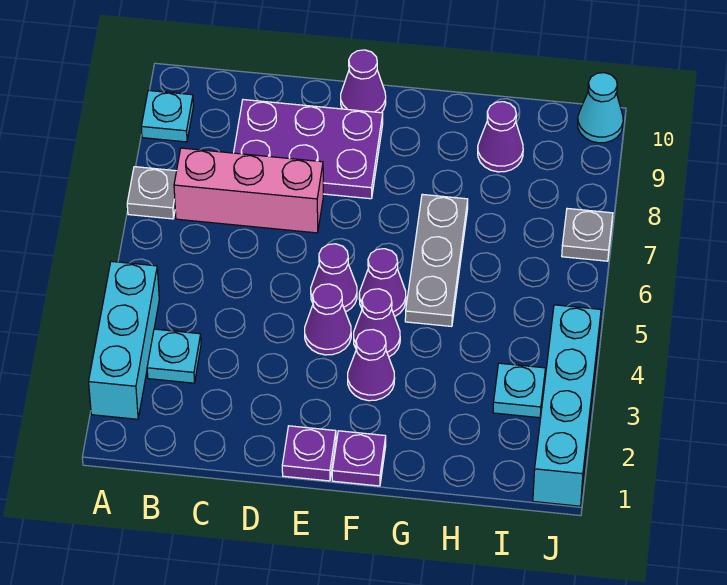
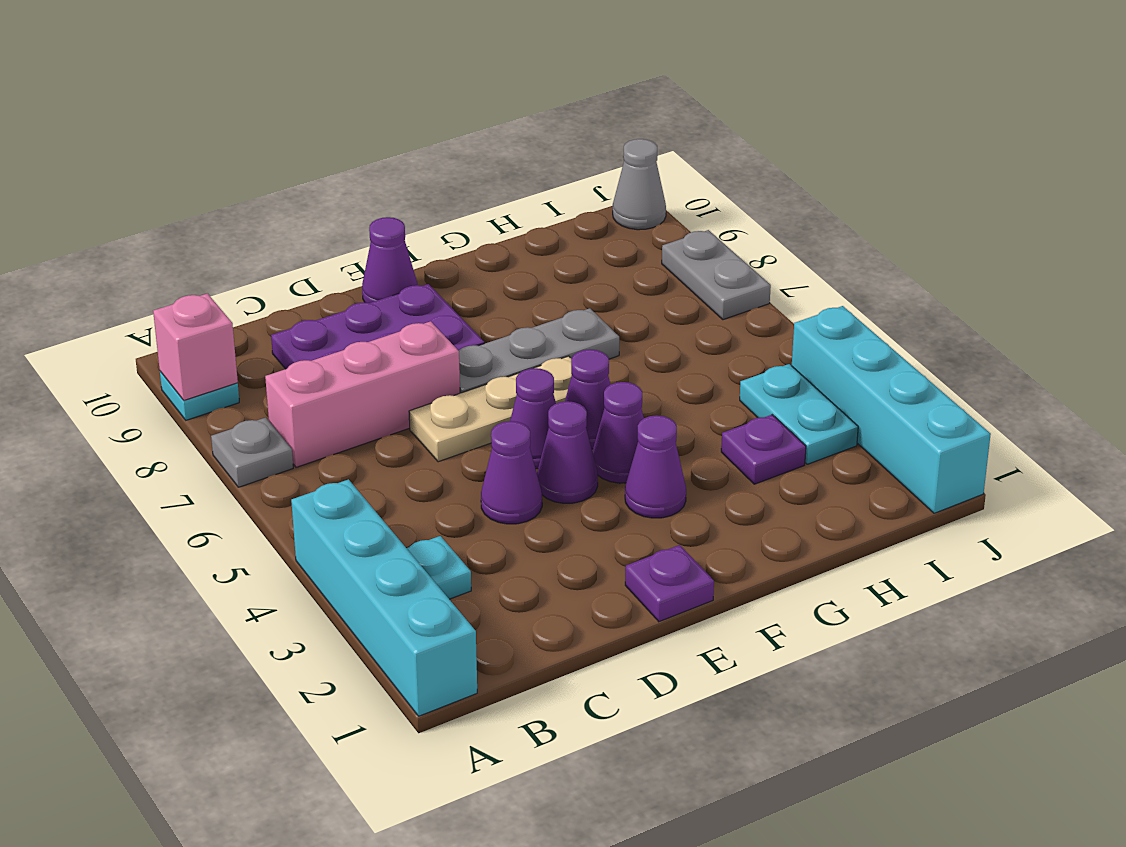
cyan 1x3 brick [89,261,159,419] -> cyan 1x4 brick [291,479,477,716]
none -> pink 1x1 brick [153,293,238,400]
none -> tan 1x3 plate [409,356,572,462]
purple 1x1 plate [332,431,386,486] -> purple 1x1 plate moved to [721,415,806,484]
grey 1x3 plate [405,194,468,326] -> grey 1x3 plate turned to [459,308,619,393]
purple 1x1 cone [478,102,523,172] -> purple 1x1 cone moved to [481,421,542,524]
cyan 1x1 plate [493,363,545,418] -> cyan 1x2 plate [740,364,858,464]
grey 1x1 plate [562,208,613,261] -> grey 1x2 plate [662,230,771,320]
cyan 1x1 cone [578,73,623,143] -> grey 1x1 cone [613,139,666,230]

